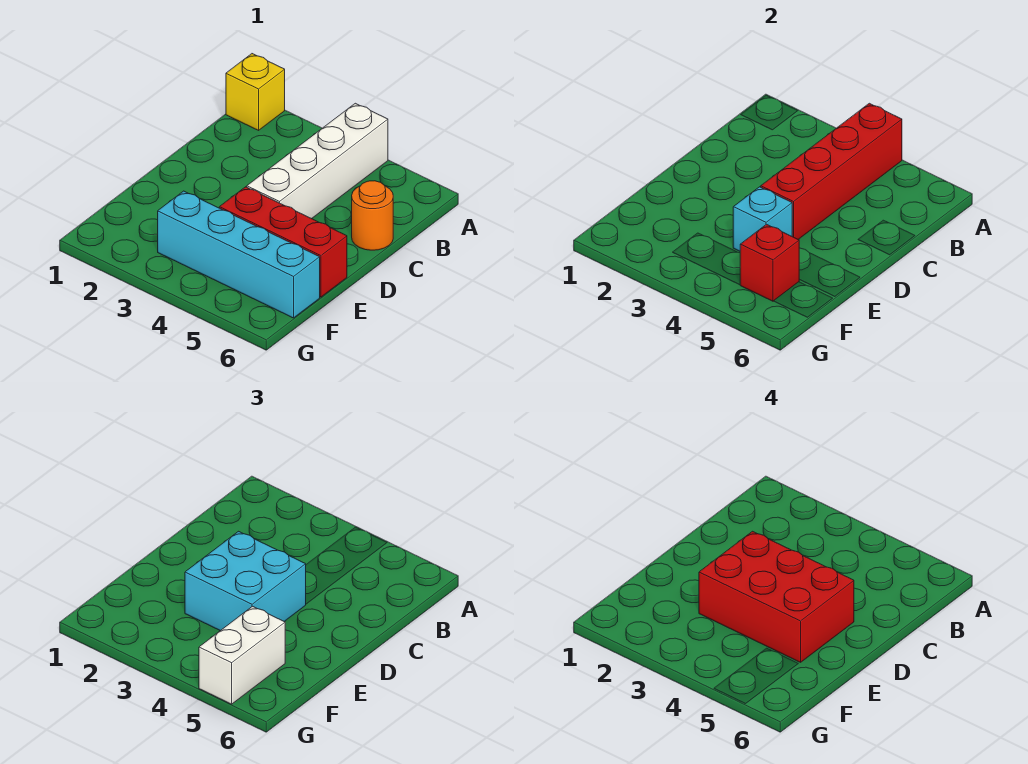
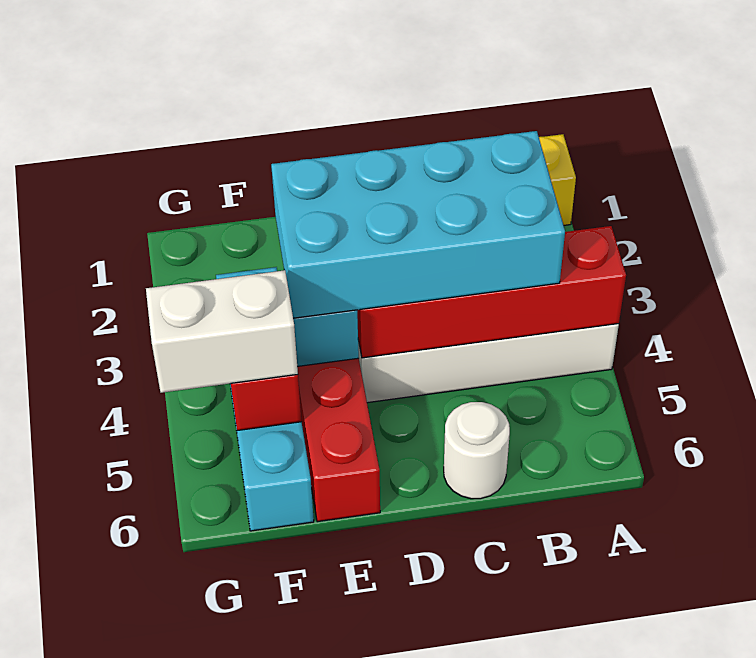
orange 1x1 round brick [352,181,393,250] -> white 1x1 round brick [444,402,510,499]
cyan 2x2 brick [185,531,306,631] -> cyan 2x4 brick [271,131,565,318]
red 2x3 brick [699,531,854,662] -> none

